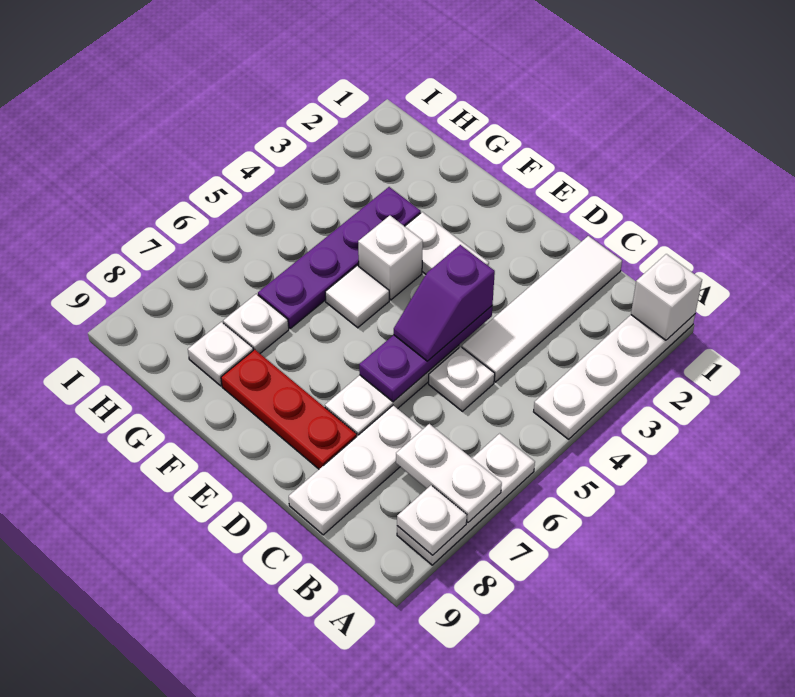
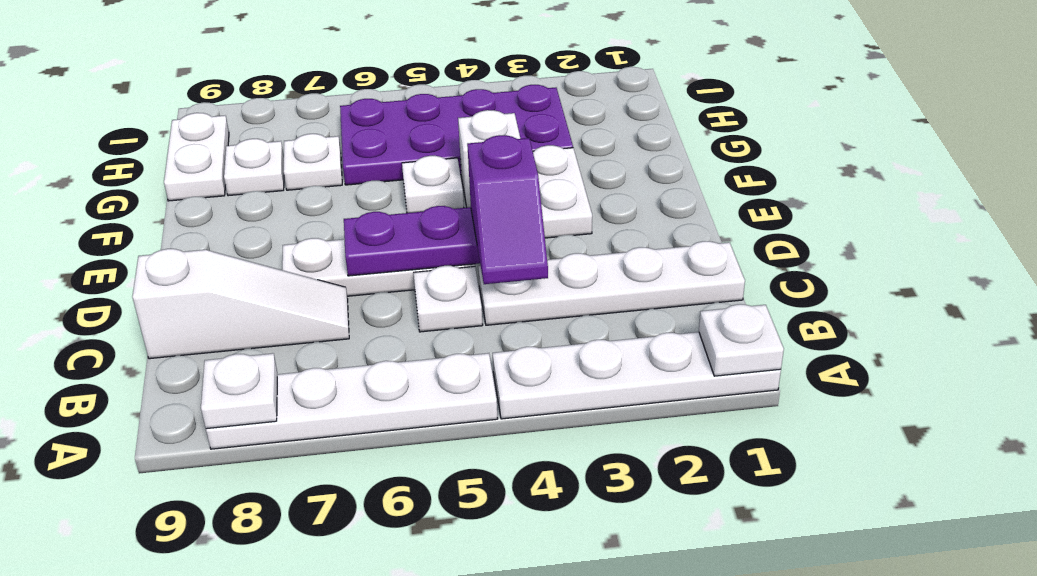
white 1x1 brick [631,254,702,340] -> white 1x1 plate [699,304,784,376]
white 1x3 plate [397,433,535,565] -> white 1x4 plate [206,353,498,449]
white 1x2 plate [396,424,502,523] -> white 1x2 plate moved to [164,113,229,201]
white 1x4 tile [462,236,622,382] -> white 1x4 plate [478,241,745,325]
white 1x3 plate [289,405,423,535] -> white 1x3 slope [132,249,349,359]
purple 1x2 slope [394,245,495,361] -> purple 1x2 slope turned to [467,135,548,284]
red 1x3 plate [221,349,357,469] -> none
white 1x1 tile [325,266,389,328] -> white 1x1 plate [402,156,464,213]
purple 1x4 plate [258,187,421,328] -> purple 2x4 plate [340,85,573,185]

